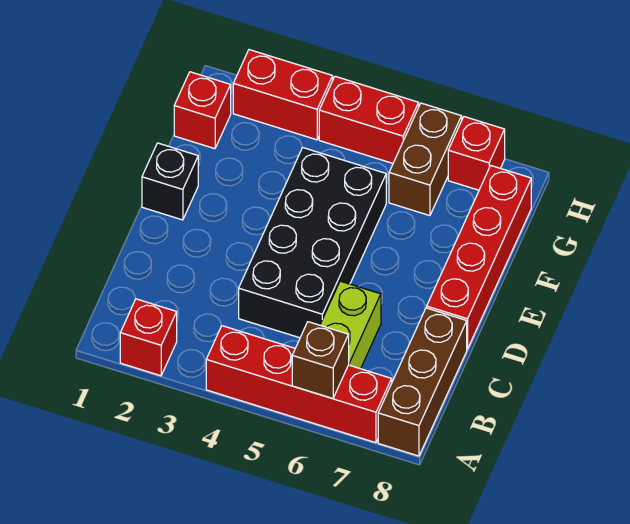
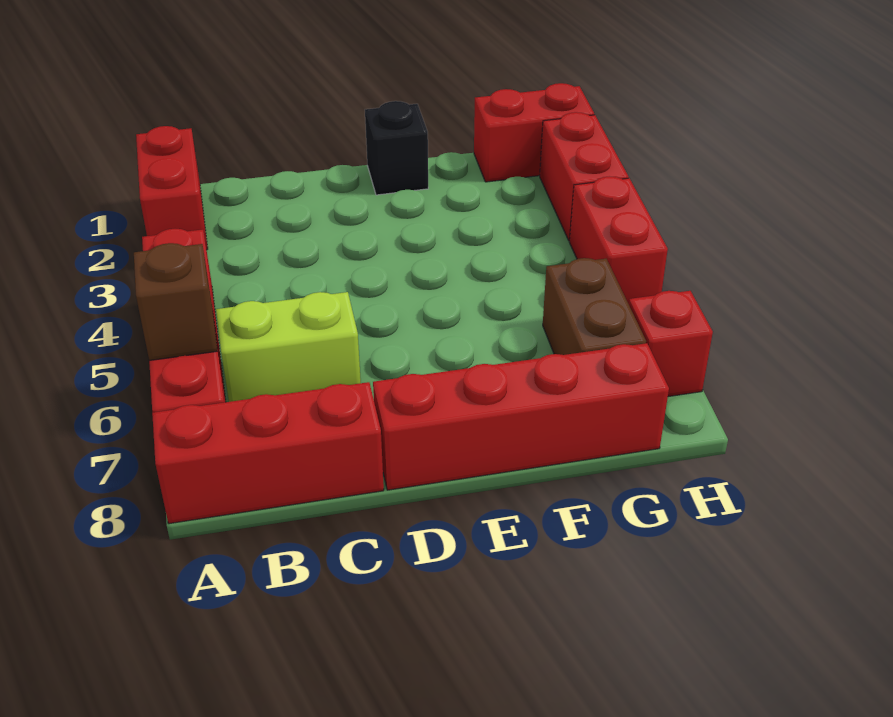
red 1x1 brick [120,299,177,376] -> red 1x2 brick [136,126,208,250]
brown 1x3 brick [378,308,467,456] -> red 1x3 brick [152,382,384,524]
black 2x4 brick [239,148,386,338] -> none
red 1x1 brick [174,72,231,149] -> red 1x2 brick [474,83,594,182]
brown 1x2 brick [389,103,462,216] -> brown 1x2 brick turned to [543,258,646,355]

